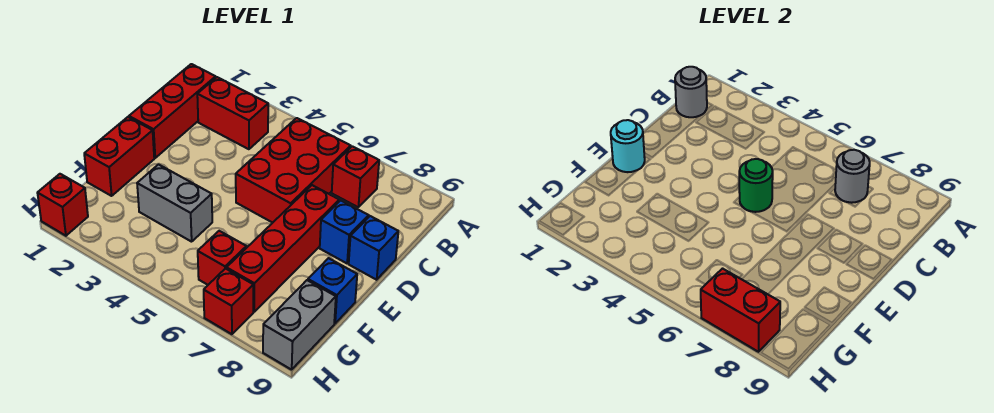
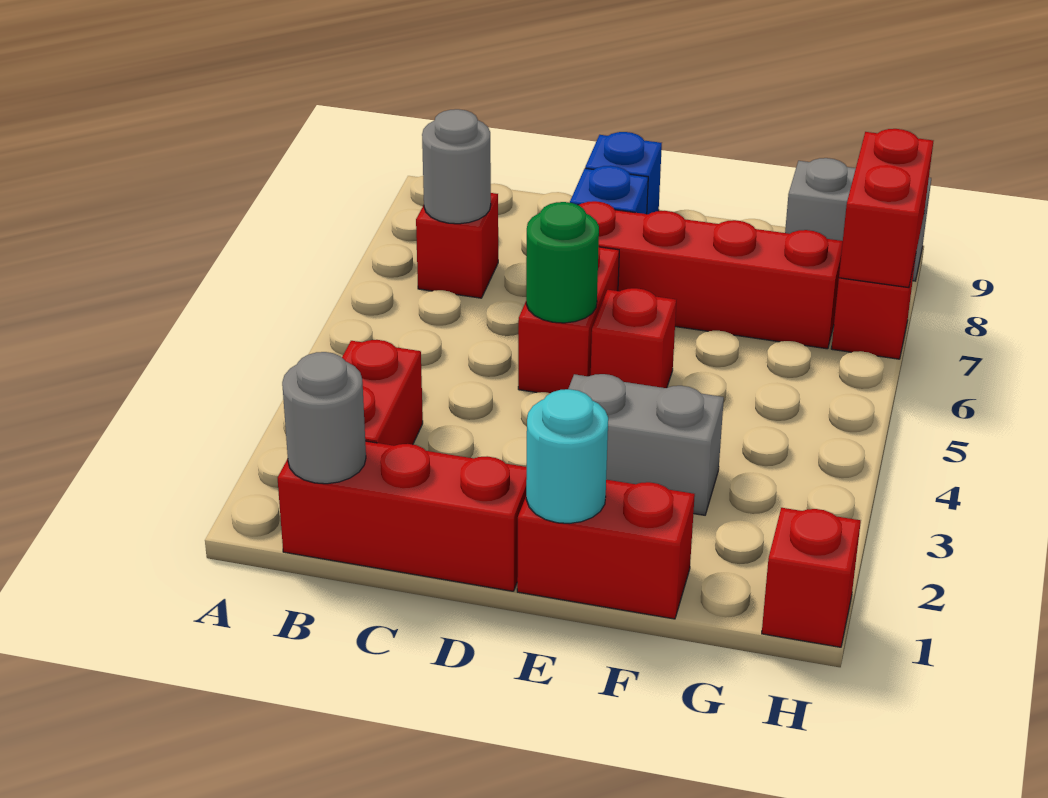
red 2x3 brick [236,118,351,223] -> red 1x2 brick [518,247,619,393]
grey 1x2 brick [137,165,212,242] -> grey 1x2 brick turned to [568,374,724,515]
blue 1x1 brick [308,258,357,323] -> none
red 1x1 brick [198,231,246,285] -> red 1x1 brick moved to [591,288,676,388]

